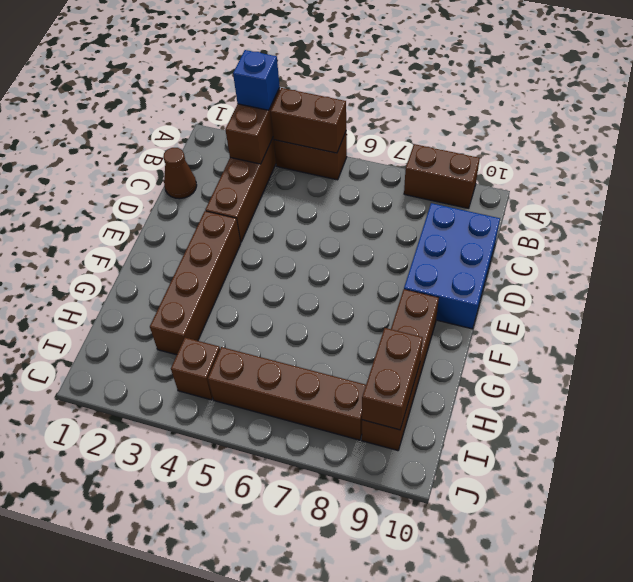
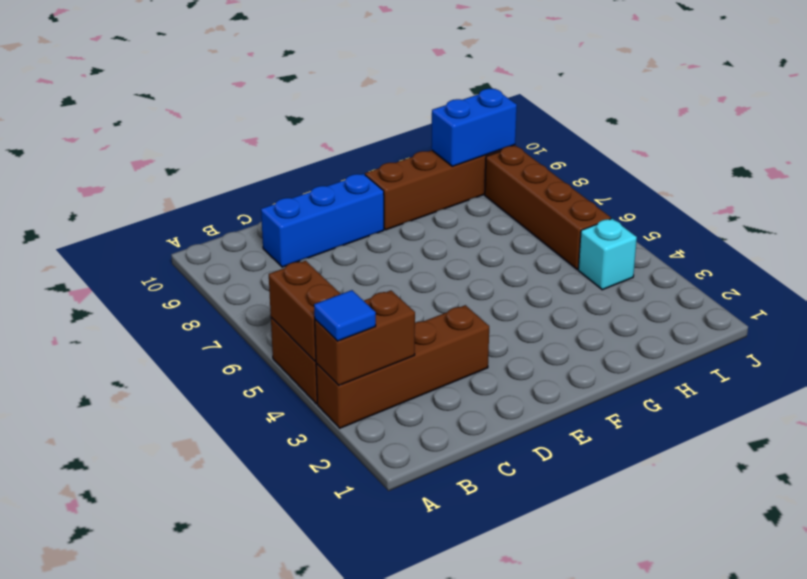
blue 1x1 brick [233,50,280,110] -> blue 1x1 tile [314,290,376,341]
brown 1x2 brick [404,144,480,208] -> none
brown 1x1 cone [163,148,197,199] -> none
blue 2x3 brick [404,203,500,329] -> blue 1x3 brick [261,174,384,267]
brown 1x4 brick [150,211,241,355] -> none
brown 1x2 brick [362,328,423,430] -> blue 1x2 brick [431,89,517,167]
brown 1x1 brick [171,338,220,400] -> cyan 1x1 brick [578,219,637,290]

